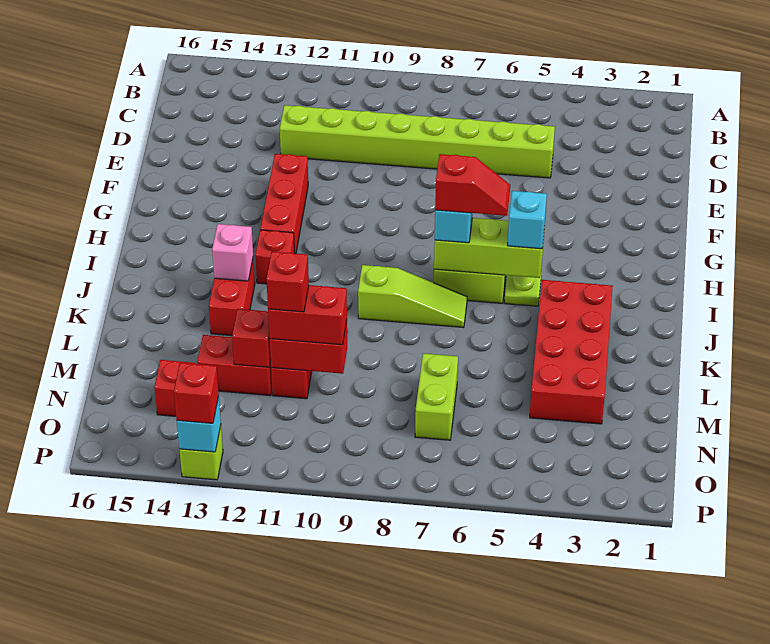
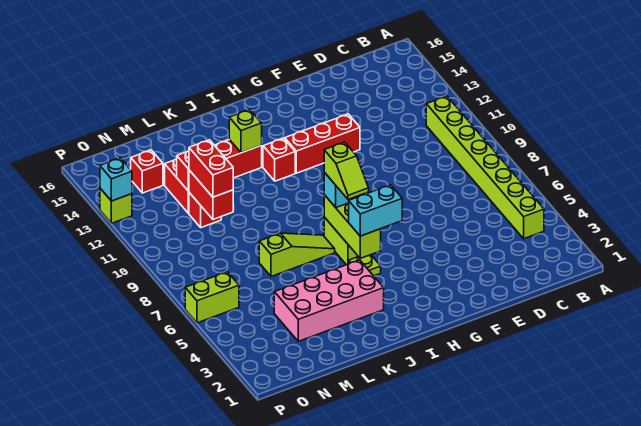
lime 1x8 brick [280,105,555,178] -> lime 1x8 brick moved to [426,96,544,239]
cyan 1x1 brick [508,191,547,249] -> cyan 1x2 brick [349,185,402,236]
red 1x2 slope [435,154,510,216] -> lime 1x2 slope [324,142,369,199]
red 2x4 brick [530,280,613,424] -> pink 2x4 brick [274,260,384,341]
lime 1x3 slope [358,265,467,328] -> lime 1x3 slope turned to [259,233,335,277]
pink 1x1 brick [212,224,253,281] -> lime 1x1 brick [229,110,262,153]
lime 1x2 brick [415,353,458,440] -> lime 1x2 brick moved to [185,272,239,323]
red 1x1 brick [266,252,309,312] -> none
red 1x1 brick [174,363,219,423] -> none

